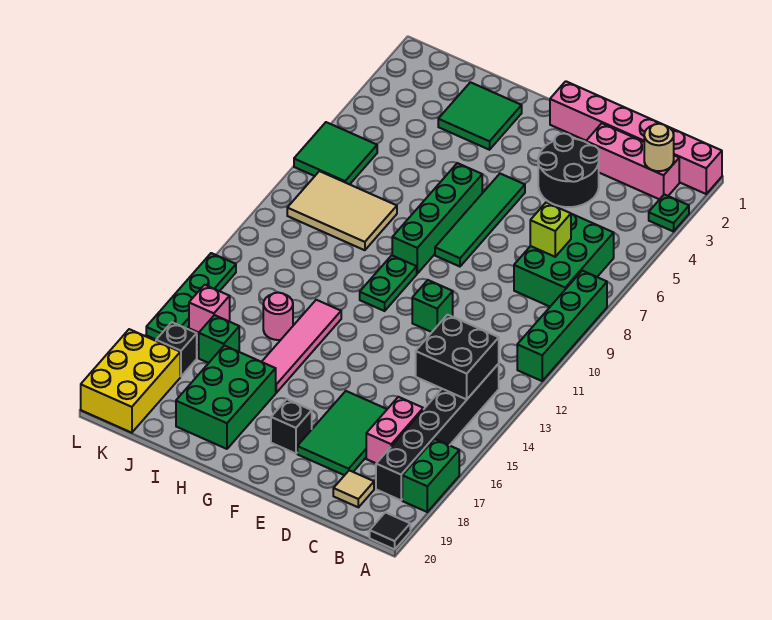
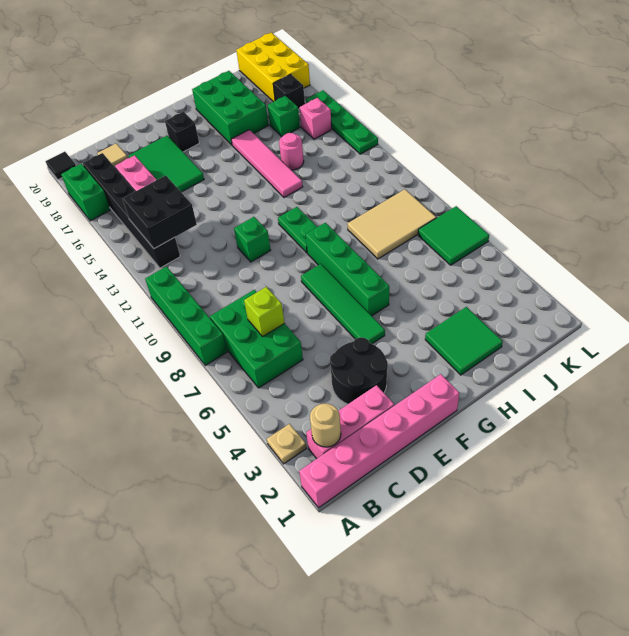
green 1x1 plate [649,194,689,232] -> tan 1x1 plate [267,424,306,464]

